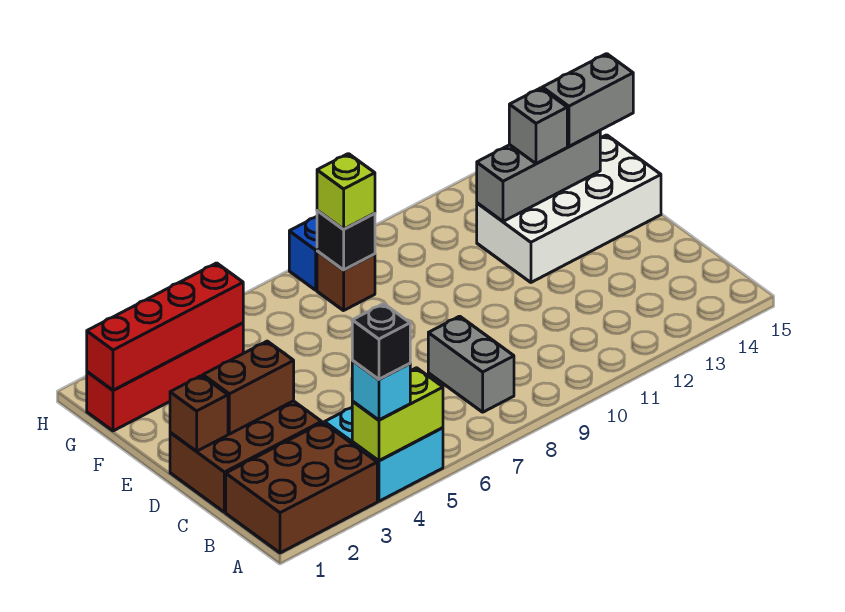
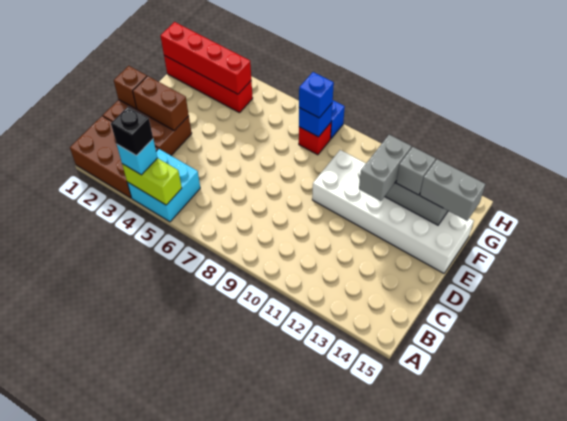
grey 1x2 brick [428,316,514,412] -> grey 1x2 brick moved to [359,135,411,201]
white 2x4 brick [477,135,661,282] -> white 2x6 brick [312,150,474,273]
brown 1x1 brick [317,251,375,311] -> red 1x1 brick [299,123,331,155]
black 1x1 brick [317,210,375,270] -> blue 1x1 brick [299,104,332,137]
lime 1x1 brick [317,154,375,229] -> blue 1x1 brick [299,72,334,118]

